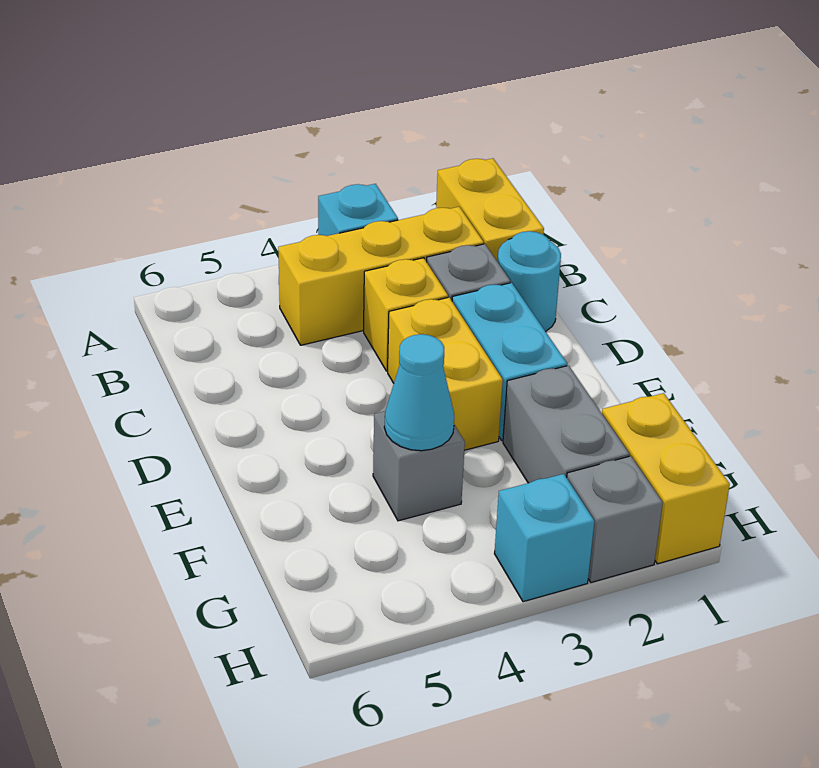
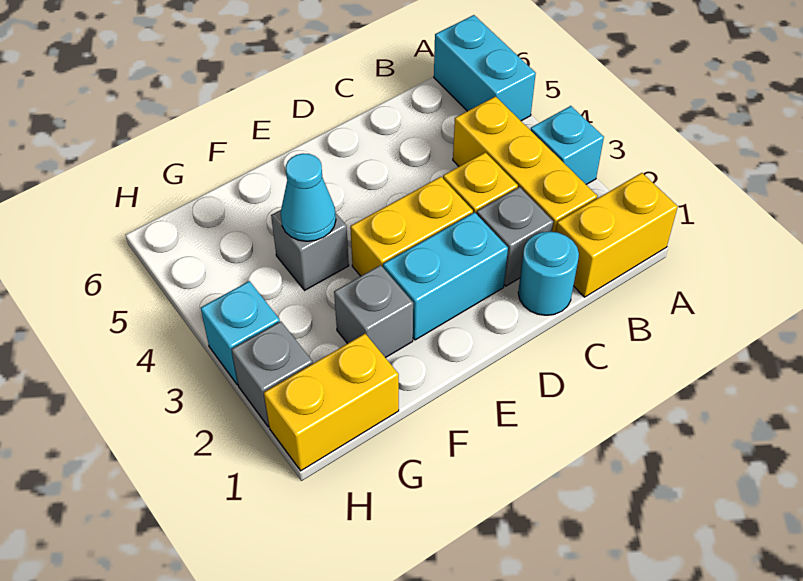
none -> cyan 1x2 brick [434,15,536,121]
grey 1x2 brick [503,365,629,483] -> grey 1x1 brick [334,265,413,358]

